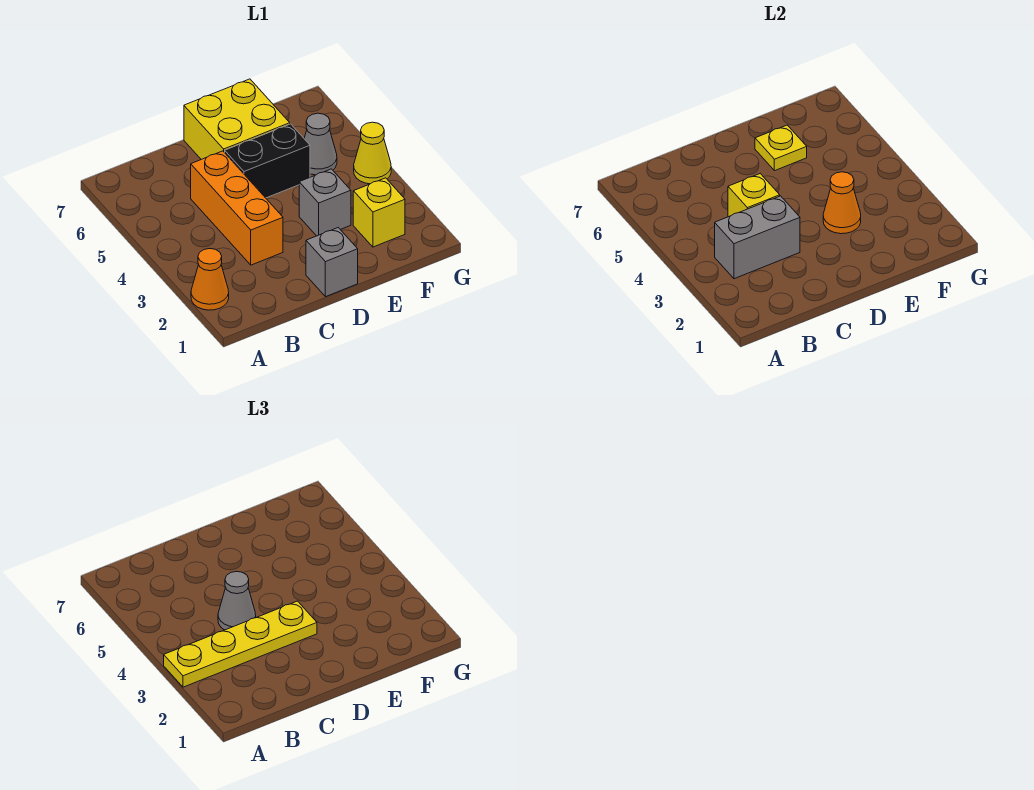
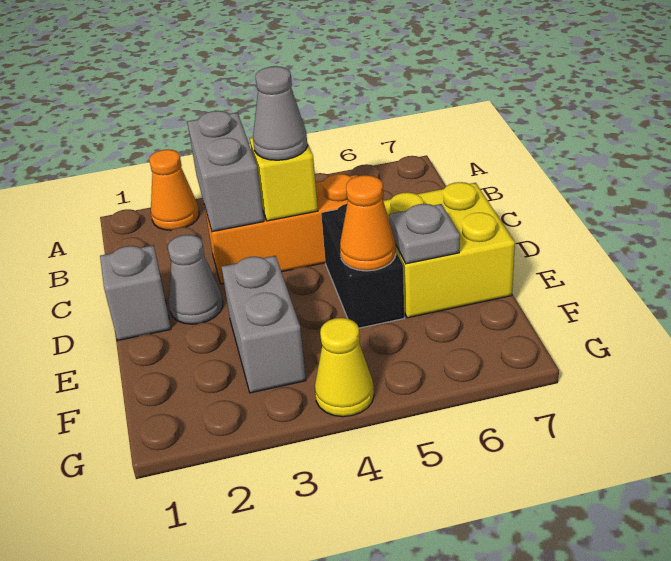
yellow 1x4 plate [164,601,317,687] -> none
grey 1x1 brick [299,169,351,236] -> grey 1x2 brick [222,256,306,393]
orange 1x1 cone [823,172,861,234] -> orange 1x1 cone moved to [340,175,396,271]
yellow 1x1 plate [755,125,807,171] -> grey 1x1 plate [389,204,460,264]
yellow 1x1 brick [353,178,405,247] -> none
grey 1x1 cone [304,113,337,175] -> grey 1x1 cone moved to [168,235,223,324]

